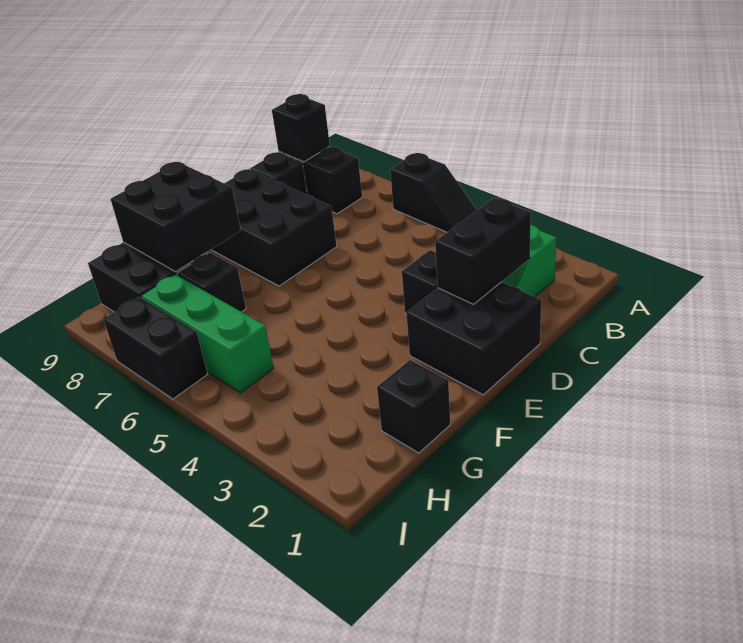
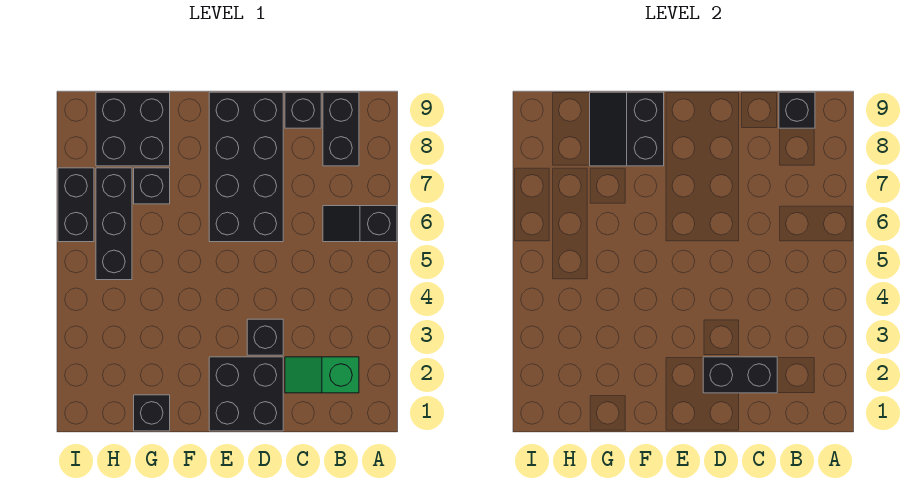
black 1x2 slope [390,153,477,232] -> black 1x2 slope turned to [323,206,397,242]
black 2x3 brick [211,169,337,286] -> black 2x4 brick [209,92,283,242]
black 2x2 brick [111,162,241,272] -> black 2x2 slope [590,92,664,166]
green 1x3 brick [141,274,274,393] -> black 1x3 brick [96,168,132,280]

